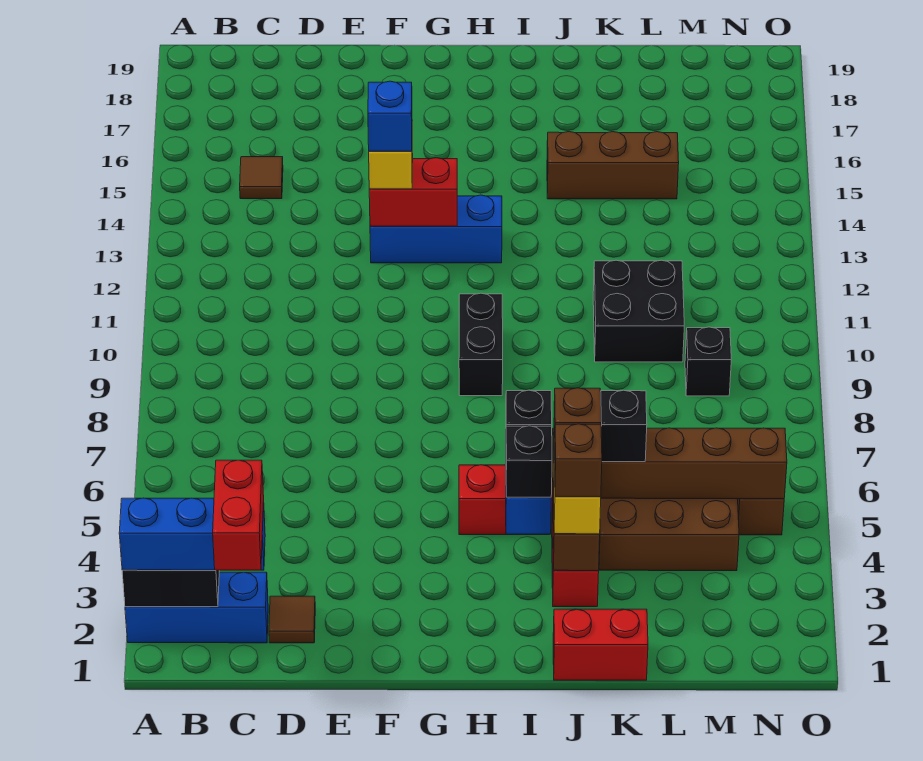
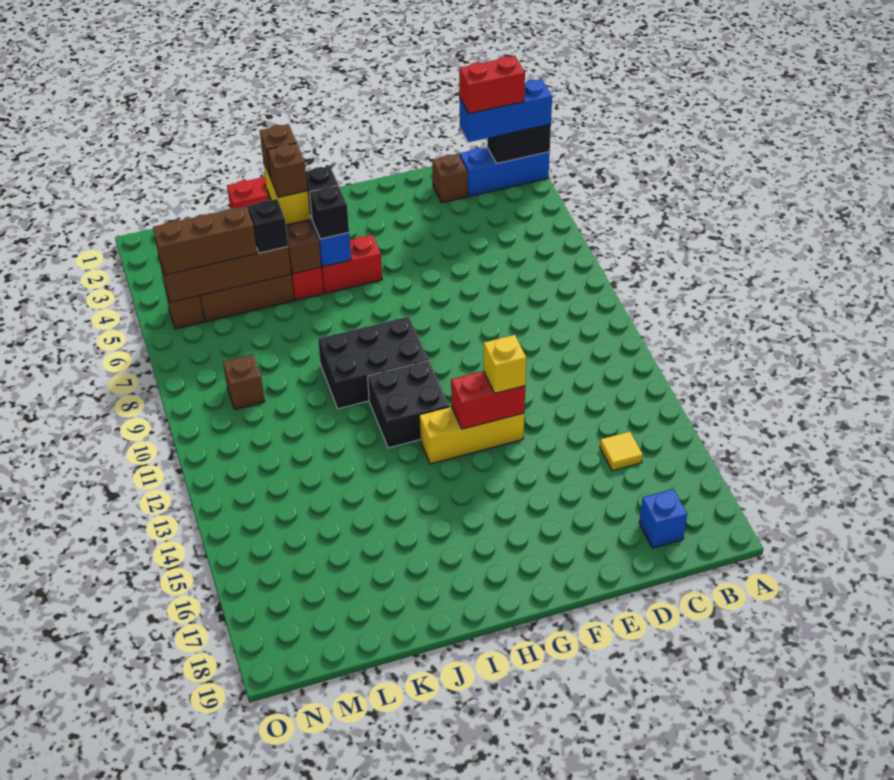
red 1x2 brick [213,460,264,570] -> red 1x2 brick turned to [459,56,525,114]
brown 1x1 tile [240,157,283,199] -> yellow 1x1 tile [600,432,643,471]
brown 1x1 tile [269,596,315,643] -> brown 1x1 brick [432,154,468,203]
blue 1x3 brick [370,195,502,263] -> yellow 1x3 brick [419,407,524,464]
blue 1x1 brick [368,81,412,151] -> blue 1x1 brick moved to [639,489,687,548]
black 1x2 brick [459,293,503,396] -> black 2x3 brick [318,317,429,409]
brown 1x3 brick [547,132,679,199] -> brown 1x3 brick moved to [153,206,257,275]
black 2x2 brick [593,260,684,362] -> black 2x2 brick moved to [368,361,449,448]
black 1x1 brick [685,327,731,396] -> brown 1x1 brick [223,355,265,409]

